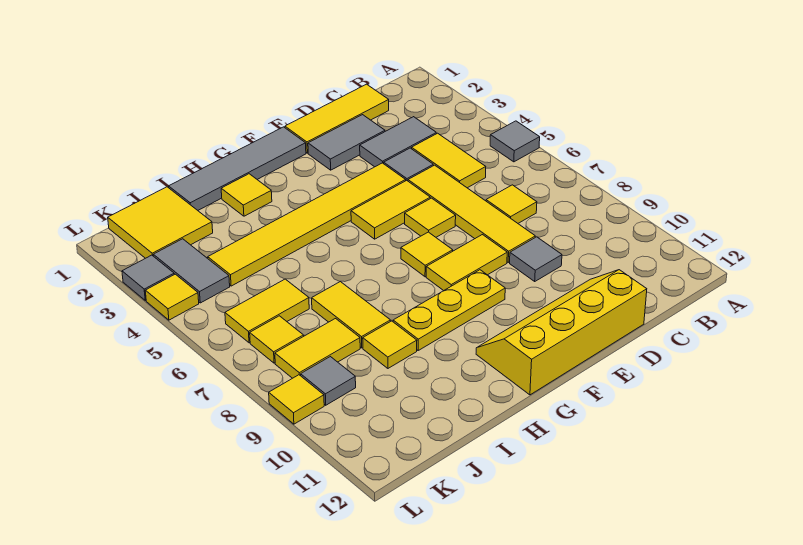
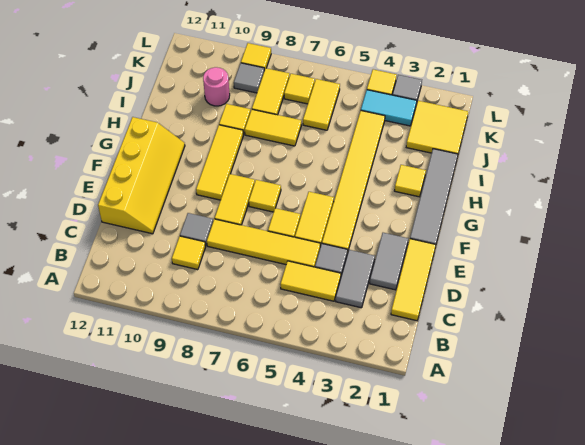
grey 1x1 tile [490,121,540,162] -> none
yellow 1x1 tile [486,185,537,223] -> yellow 1x1 tile moved to [172,236,206,270]
yellow 1x3 plate [393,270,505,350] -> yellow 1x3 tile [196,125,243,200]
none -> pink 1x1 round brick [203,67,230,106]
grey 1x2 tile [153,239,230,303] -> cyan 1x2 tile [361,90,417,126]

